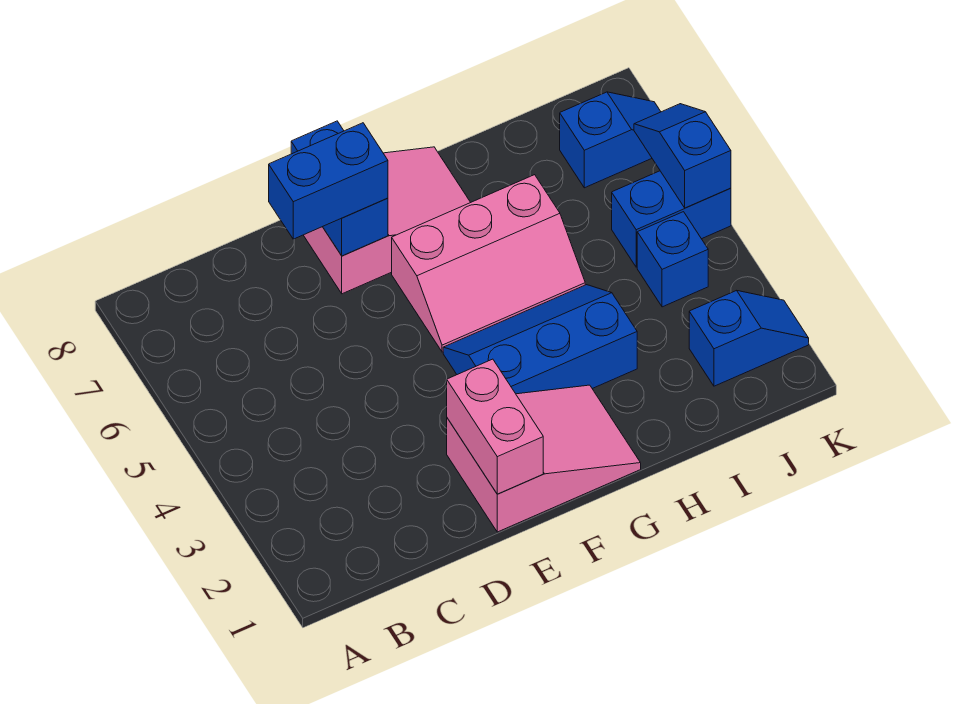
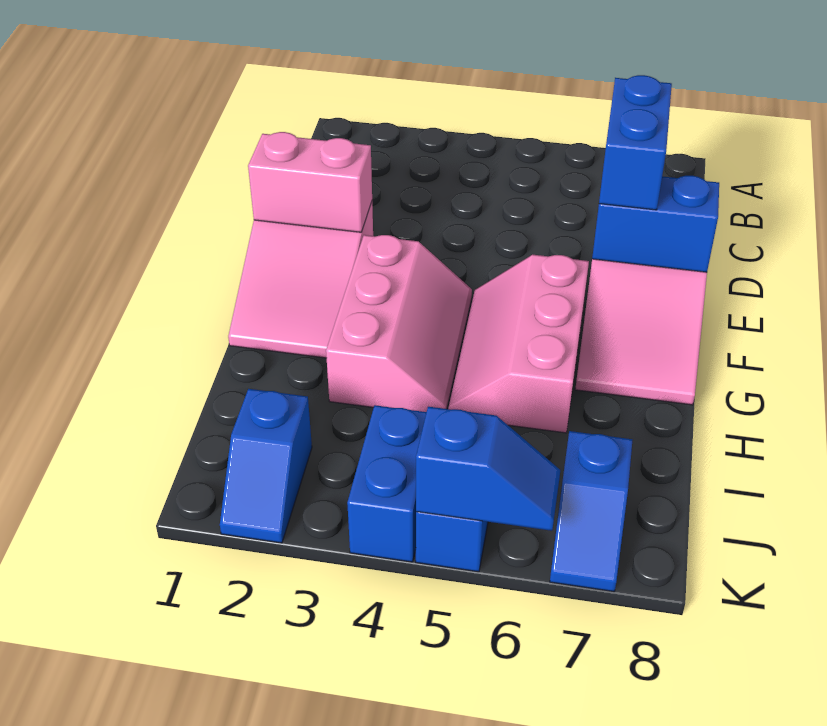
blue 2x3 slope [443,285,637,394] -> pink 2x3 slope [326,235,472,412]
blue 1x1 brick [637,212,708,307] -> blue 1x2 brick [347,405,426,562]

